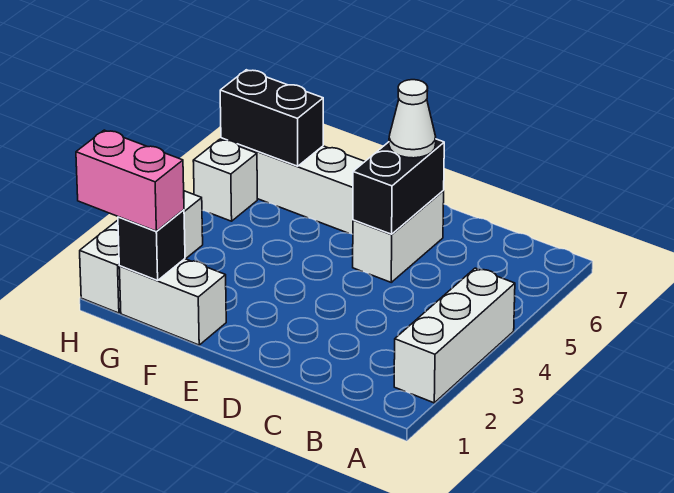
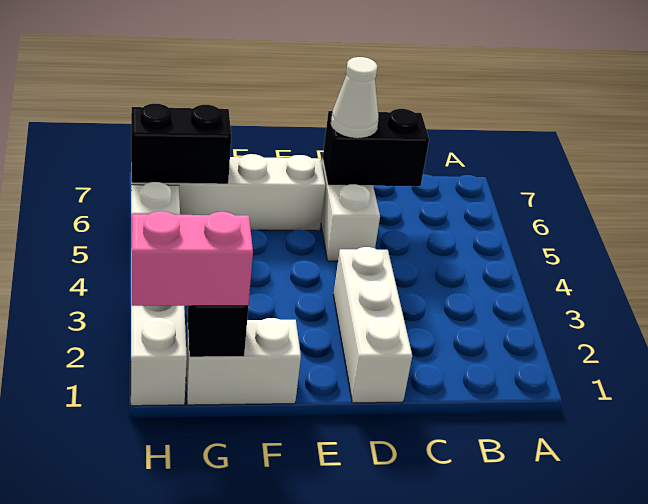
white 1x3 brick [394,268,515,403] -> white 1x3 brick moved to [333,247,412,403]
black 1x2 brick [353,139,444,234] -> black 1x2 brick turned to [323,109,429,186]

